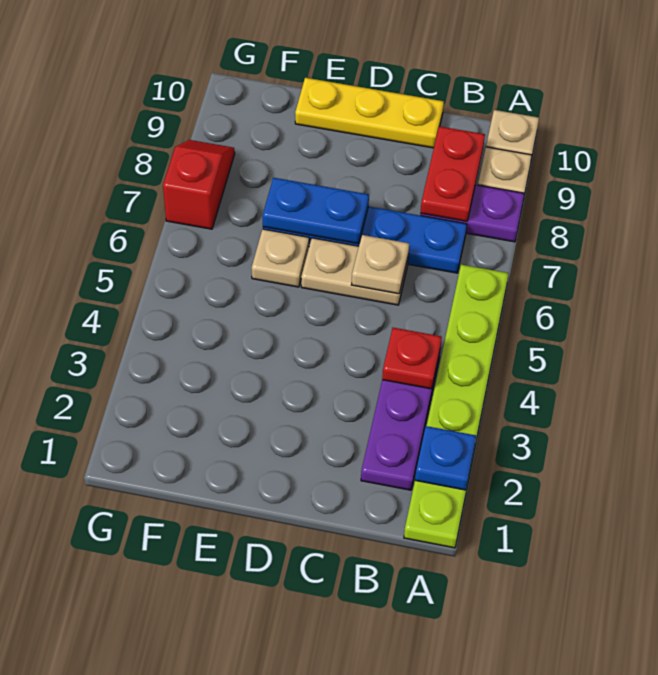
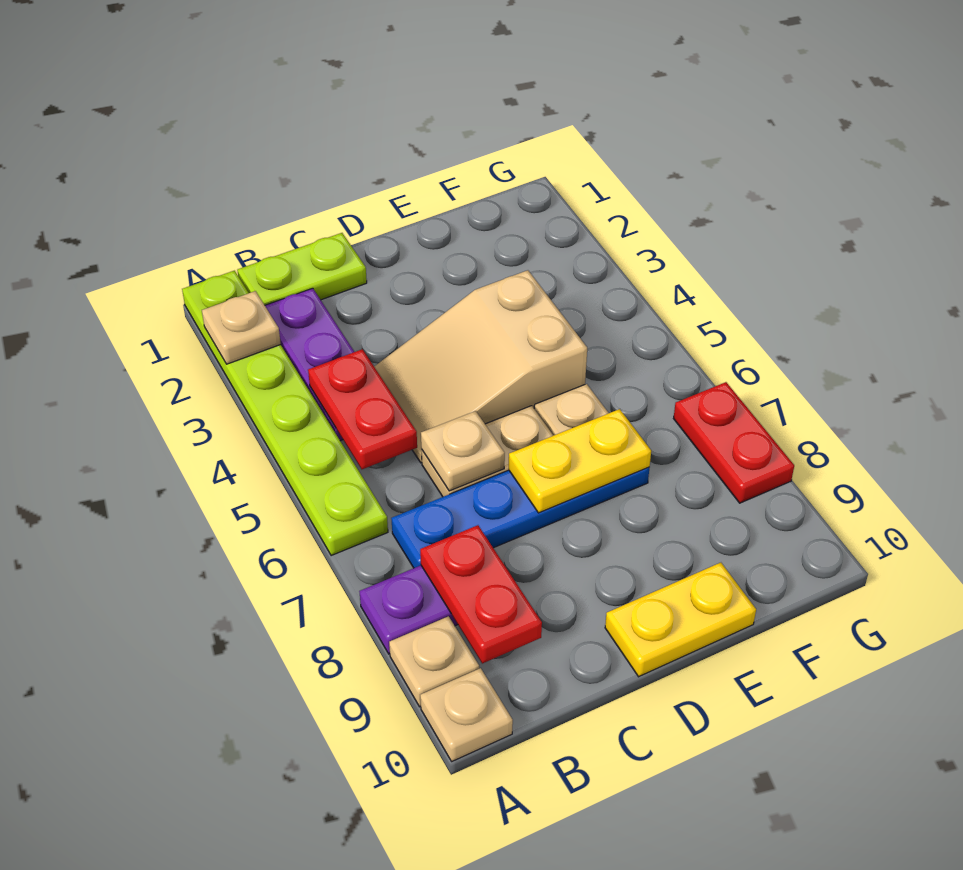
blue 1x1 plate [415,426,476,490] -> tan 1x1 plate [202,291,281,364]
none -> lime 1x2 plate [237,233,367,305]
red 1x1 plate [382,328,442,389] -> red 1x2 plate [308,349,417,469]
none -> tan 2x3 slope [374,270,587,463]
yellow 1x3 plate [295,78,444,148] -> yellow 1x2 plate [605,563,756,677]
blue 1x2 plate [263,178,369,244] -> yellow 1x2 plate [509,409,651,513]
red 1x2 slope [163,140,235,229] -> red 1x2 plate [674,382,794,503]

